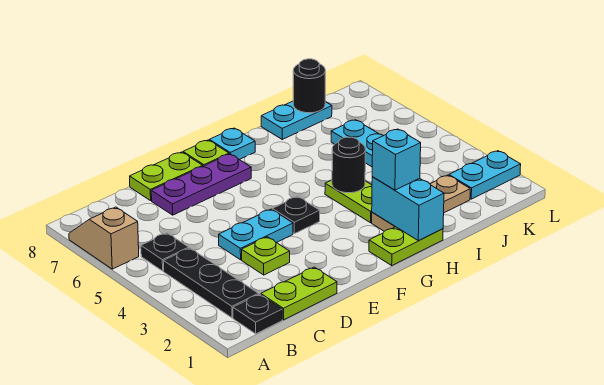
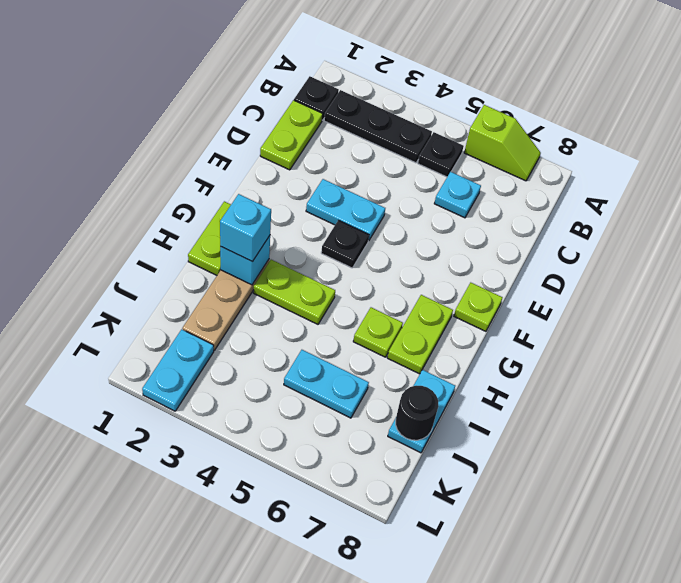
tan 1x2 slope [69,207,139,269] -> lime 1x2 slope [464,105,541,181]
lime 1x1 plate [242,237,290,275] -> lime 1x1 plate moved to [353,307,403,357]
cyan 1x2 plate [219,209,293,260] -> cyan 1x2 plate turned to [306,179,385,241]
purple 1x3 plate [151,154,251,215] -> none
lime 1x2 plate [130,152,203,201] -> lime 1x2 plate moved to [387,295,453,374]
cyan 1x1 plate [209,128,255,160] -> cyan 1x1 plate moved to [434,172,481,218]
cyan 1x2 brick [372,177,444,241] -> cyan 1x1 brick [220,236,270,285]
black 1x1 round brick [332,137,365,193] -> none

